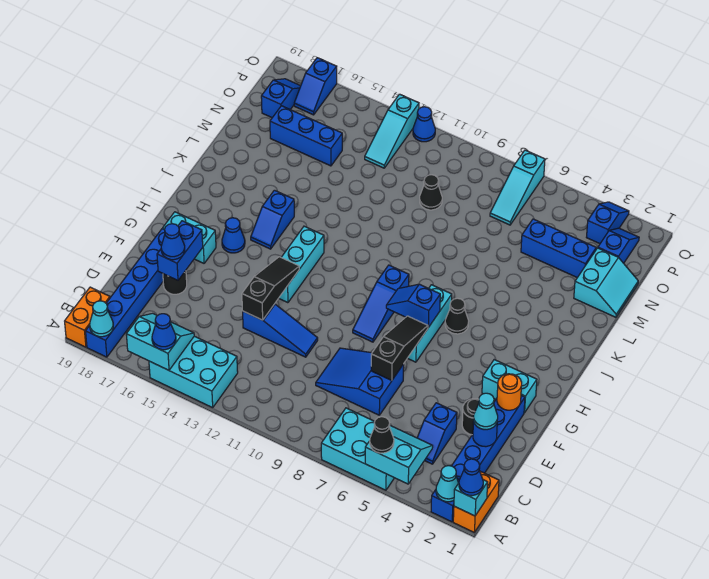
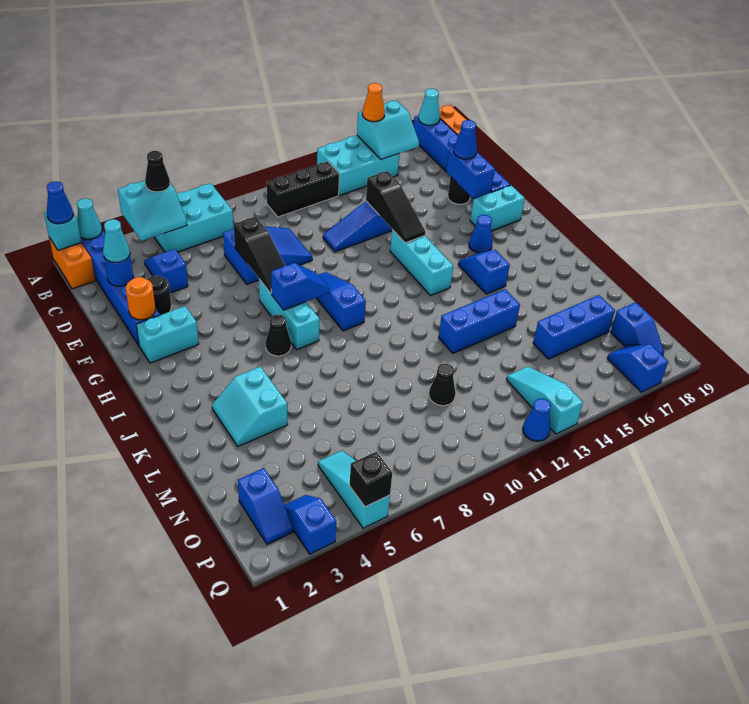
blue 1x1 cone [152,314,176,350] -> orange 1x1 cone [362,83,385,122]
none -> black 1x3 brick [266,162,339,217]
cyan 2x2 slope [574,248,638,317] -> cyan 2x2 slope moved to [212,366,288,446]
blue 1x3 brick [521,219,596,278] -> blue 1x3 brick moved to [439,289,520,353]
cyan 1x3 slope [490,150,545,225] -> cyan 1x3 slope moved to [318,451,390,528]
blue 1x2 slope [586,202,629,244] -> blue 1x2 slope turned to [284,495,336,554]
none -> black 1x1 brick [349,452,392,507]

